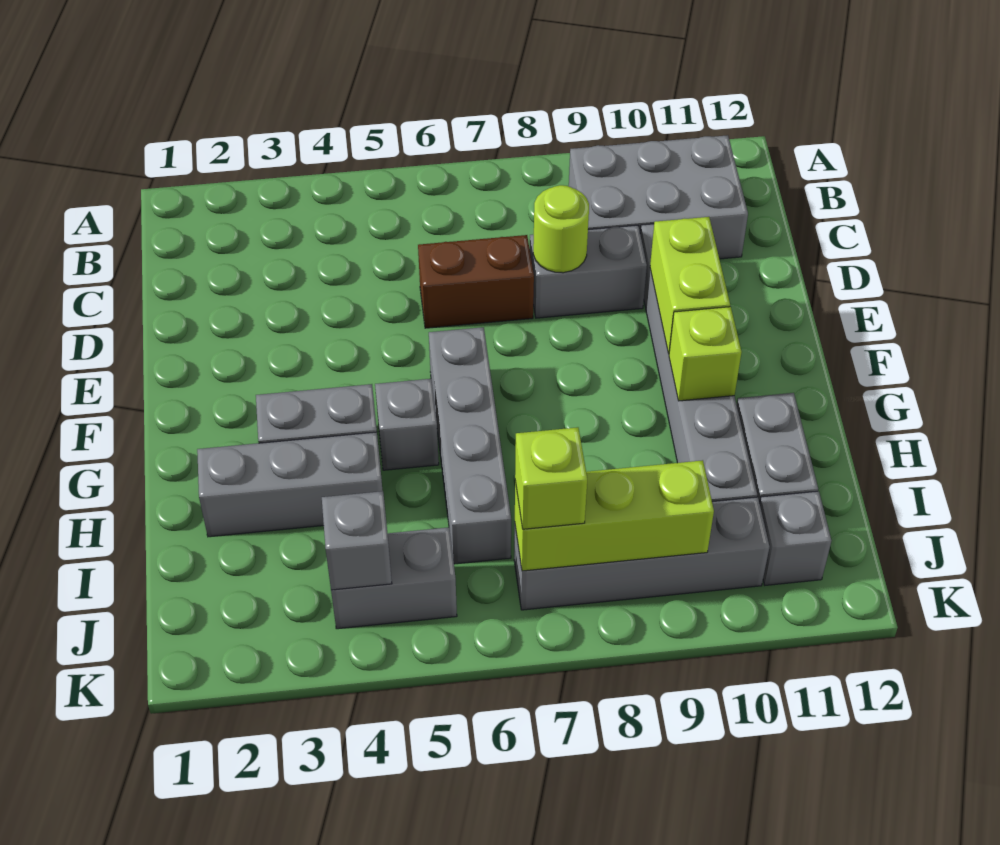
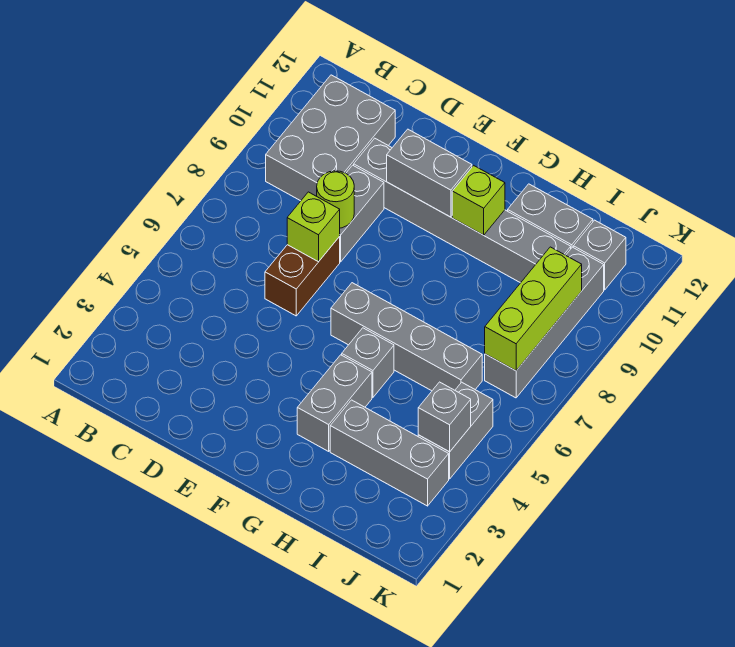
lime 1x2 brick [650,217,730,354] -> grey 1x2 brick [387,129,472,217]
grey 1x3 brick [197,432,383,537] -> grey 1x3 brick turned to [330,400,449,506]
lime 1x1 brick [515,427,587,529] -> lime 1x1 brick moved to [287,192,340,262]

